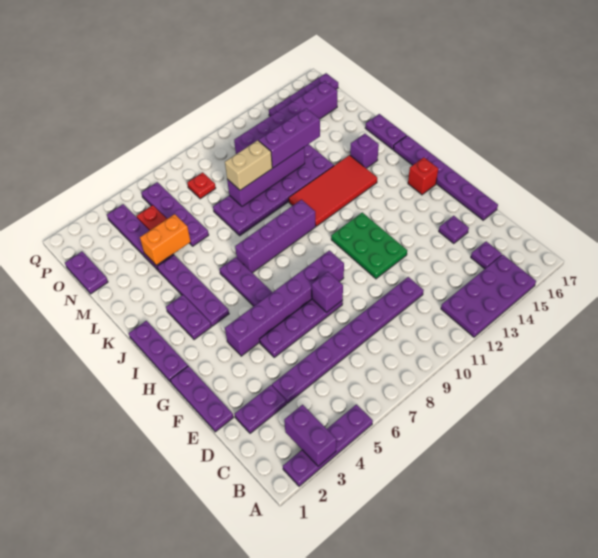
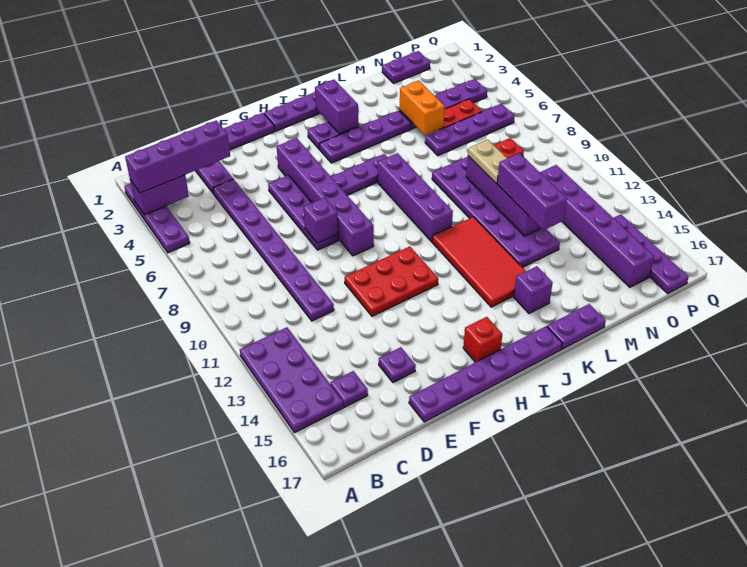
none -> purple 1x4 brick [125,120,230,193]
green 2x3 plate [331,212,407,279] -> red 2x3 plate [345,246,438,316]
none -> purple 1x2 brick [315,80,359,134]
tan 1x2 brick [225,140,272,190] -> tan 1x2 plate [468,140,507,184]

